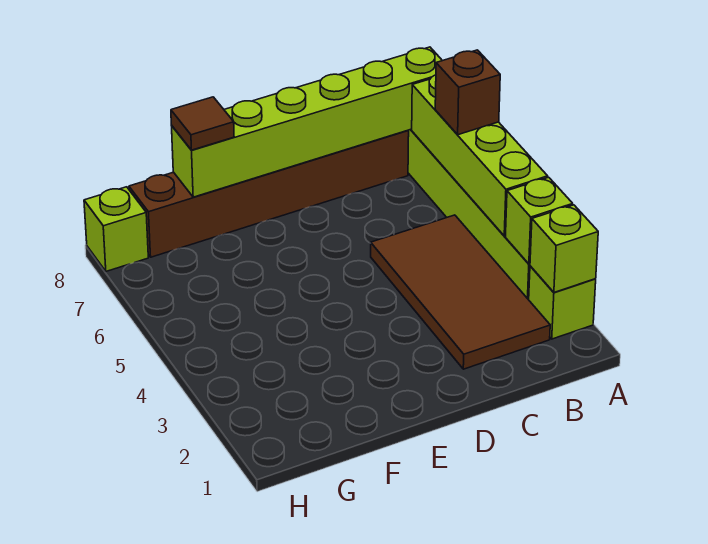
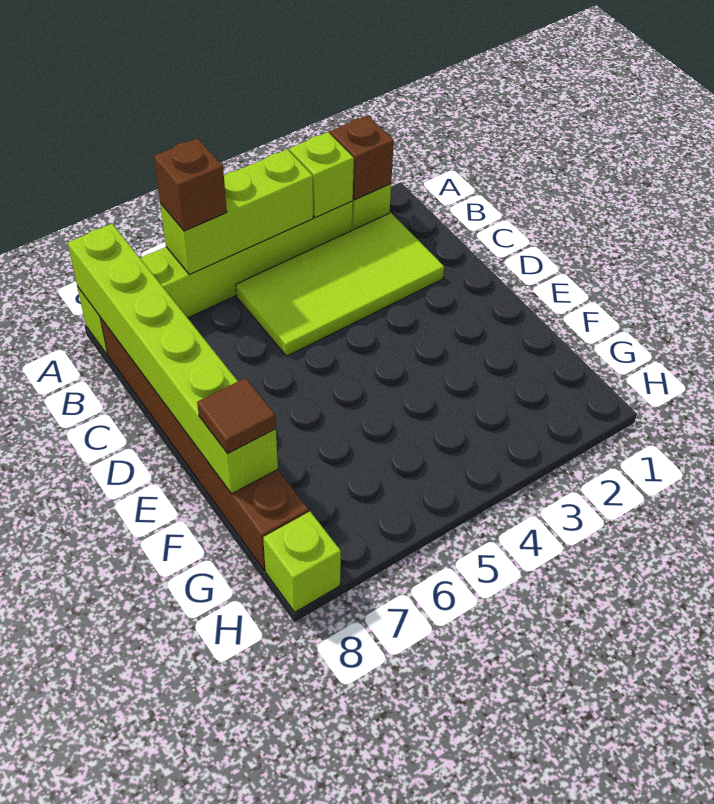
lime 1x1 brick [530,205,598,292] -> brown 1x1 brick [330,115,394,200]
lime 1x4 brick [412,75,548,236] -> lime 1x3 brick [160,149,313,275]
brown 2x4 tile [371,215,550,369] -> lime 2x4 tile [236,213,444,356]

